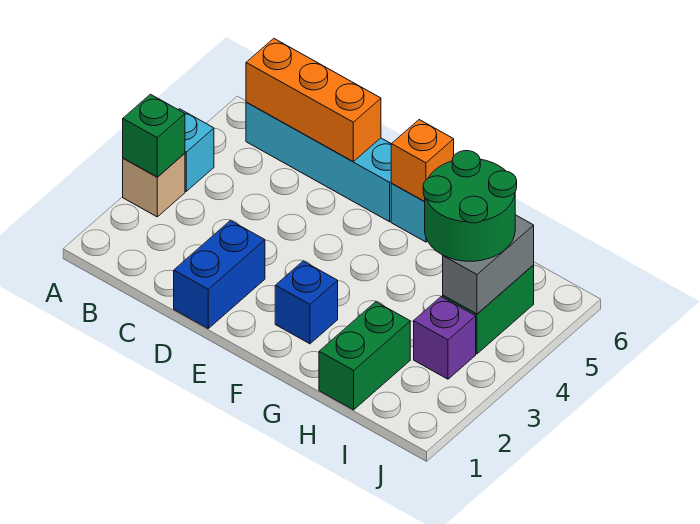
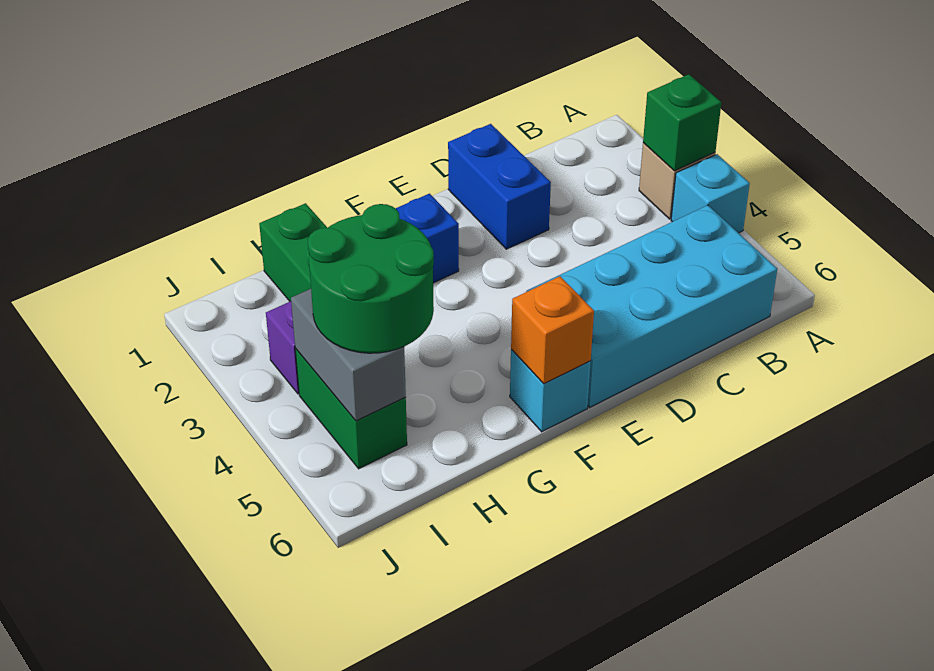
cyan 1x4 brick [246,102,392,222] -> cyan 2x4 brick [526,205,777,407]
orange 1x3 brick [246,38,381,161] -> none

